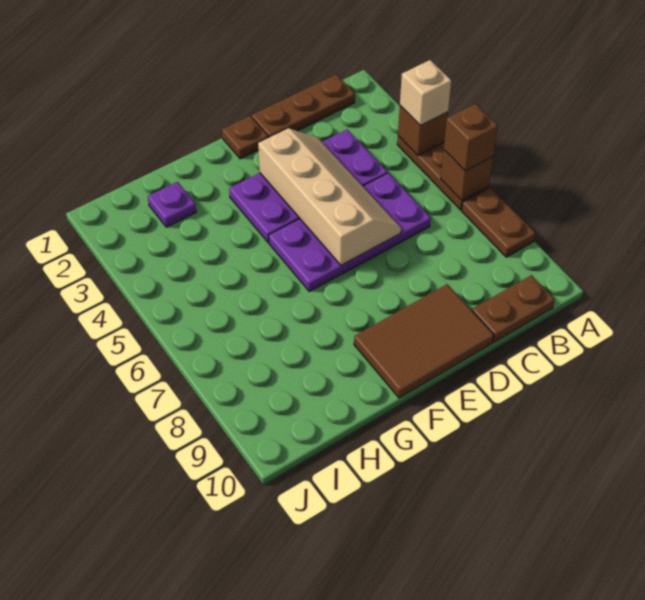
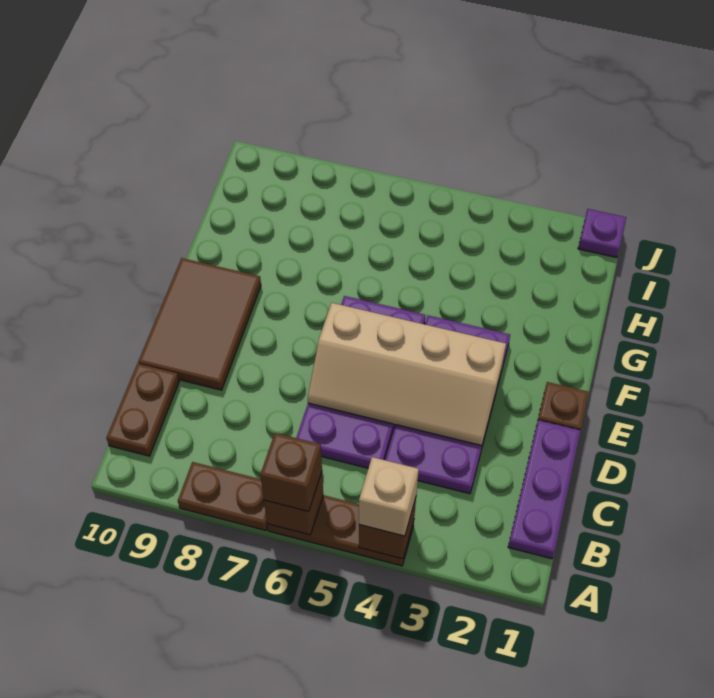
brown 1x3 plate [252,74,355,138] -> purple 1x3 plate [508,420,581,559]
purple 1x1 plate [148,182,196,227] -> purple 1x1 plate moved to [578,209,626,258]

